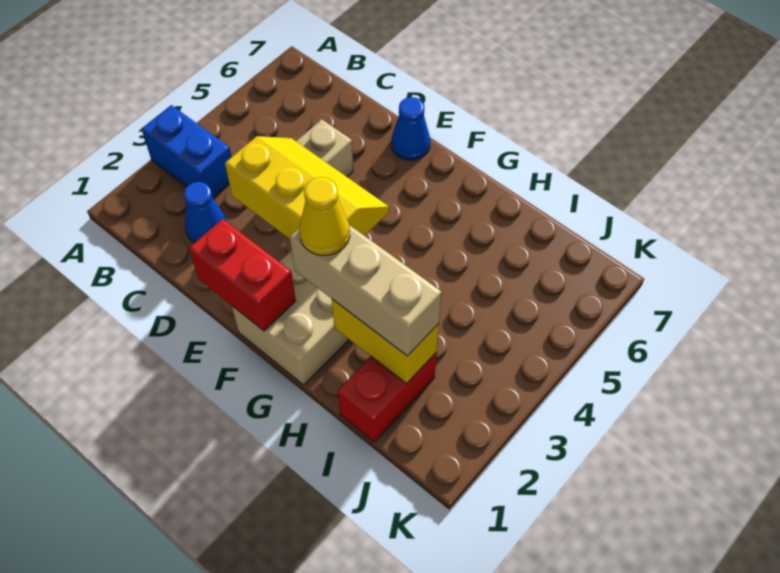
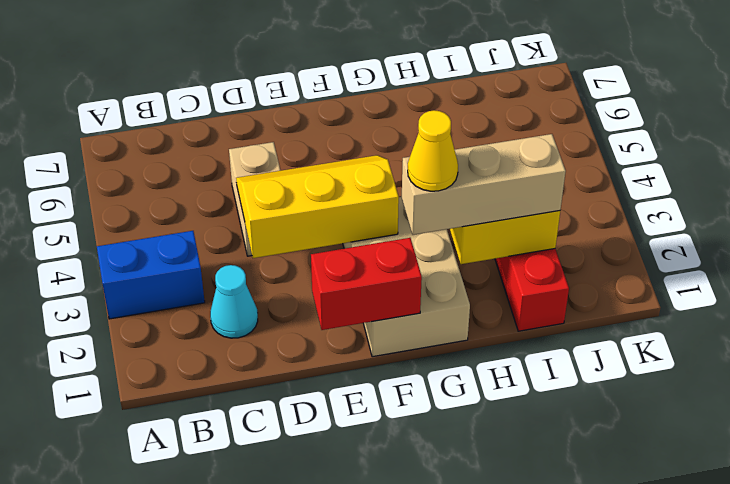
blue 1x1 cone [184,182,226,243] -> cyan 1x1 cone [210,265,258,338]
blue 1x1 cone [391,97,430,160] -> none

